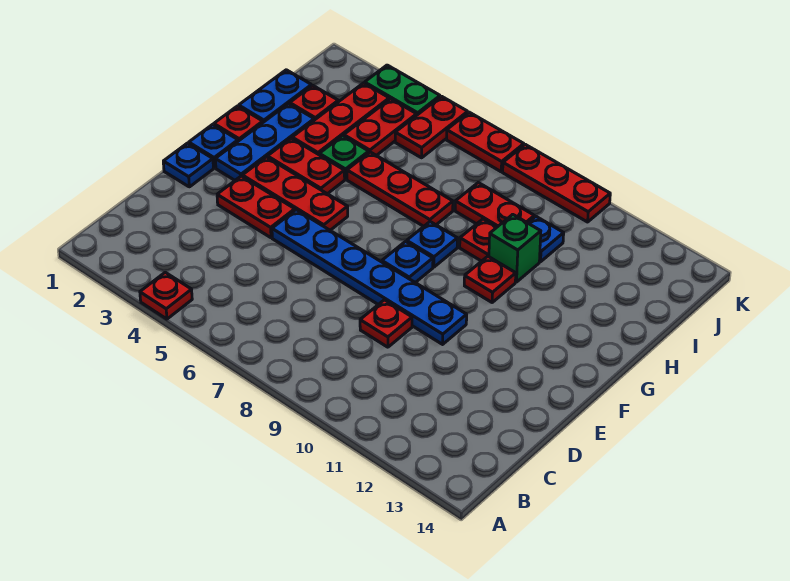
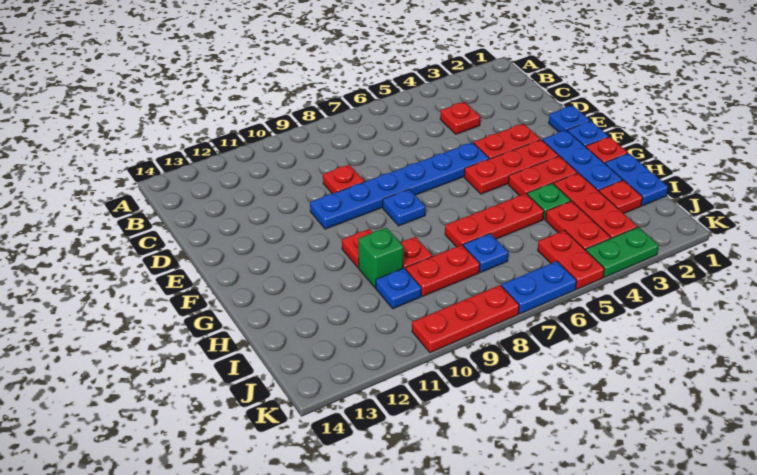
red 1x1 plate [140,272,192,319] -> red 1x1 plate moved to [440,102,480,134]
blue 1x1 plate [407,222,457,267] -> blue 1x1 plate moved to [463,234,508,272]
red 1x2 plate [447,112,524,172] -> blue 1x2 plate [502,261,577,314]

